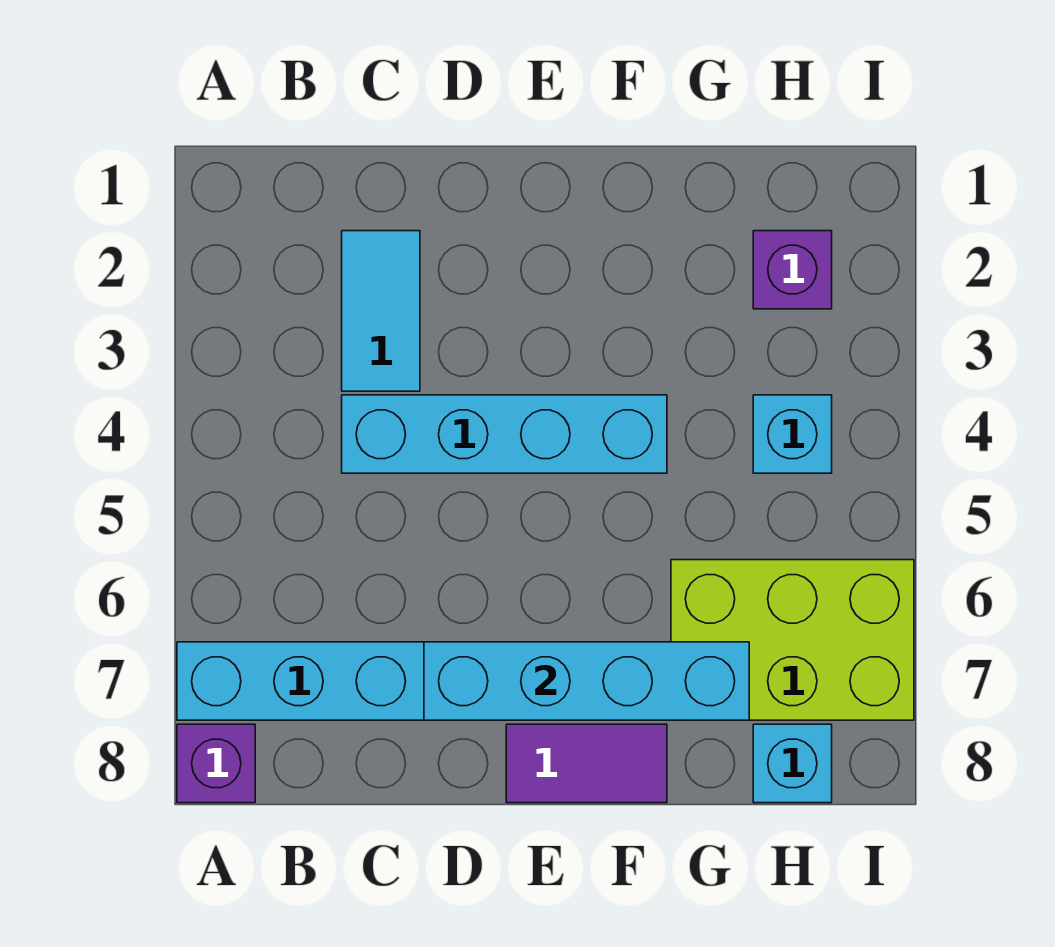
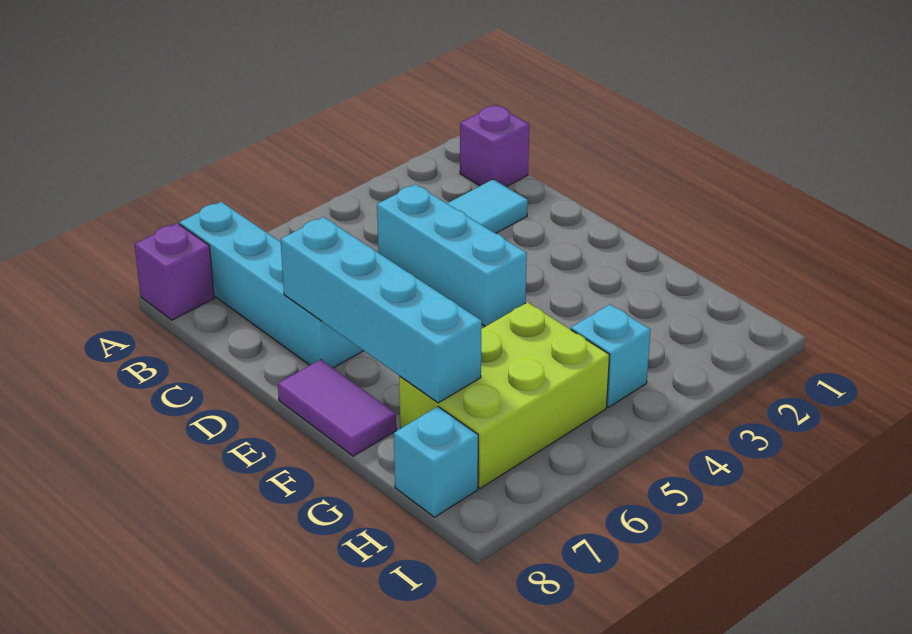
cyan 1x4 brick [342,395,667,473] -> cyan 1x3 brick [377,184,527,327]
lime 2x3 brick [671,560,914,720] -> lime 2x3 brick turned to [399,302,610,488]
purple 1x1 brick [753,231,832,309] -> purple 1x1 brick moved to [460,105,529,187]

